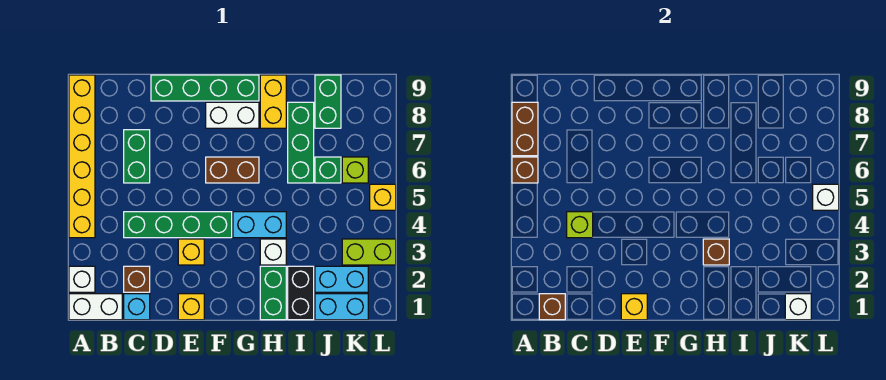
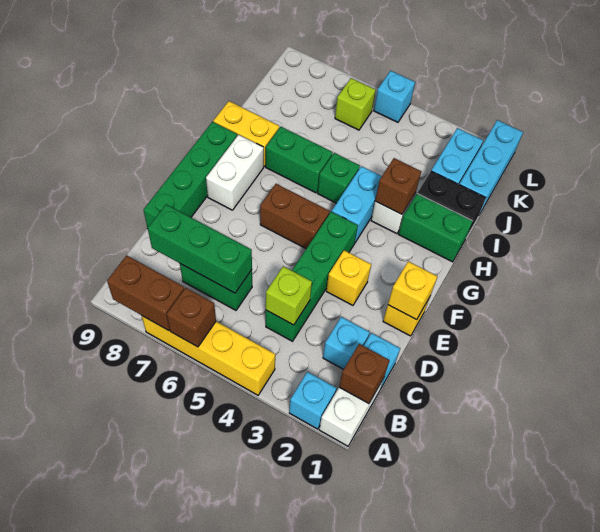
white 1x1 brick [69,266,95,292] -> cyan 1x1 brick [289,372,337,429]
yellow 1x6 brick [69,75,95,238] -> yellow 1x4 brick [142,316,275,395]
brown 1x1 brick [124,266,150,292] -> cyan 1x1 brick [323,317,370,369]
brown 1x2 brick [206,157,259,183] -> brown 1x2 brick turned to [260,184,330,249]
green 1x3 brick [288,102,314,183] -> green 1x3 brick moved to [148,205,252,293]
cyan 1x2 brick [315,294,368,320] -> cyan 1x3 brick [459,120,523,213]
green 1x1 brick [315,157,341,183] -> green 1x1 brick moved to [318,153,360,203]
green 1x2 brick [315,75,341,128] -> green 1x2 brick moved to [266,127,333,193]
white 1x1 brick [785,294,811,320] -> none
lime 1x2 brick [342,239,396,265] -> none
yellow 1x1 brick [370,184,396,210] -> cyan 1x1 brick [374,71,415,122]
white 1x1 brick [813,184,839,210] -> none

